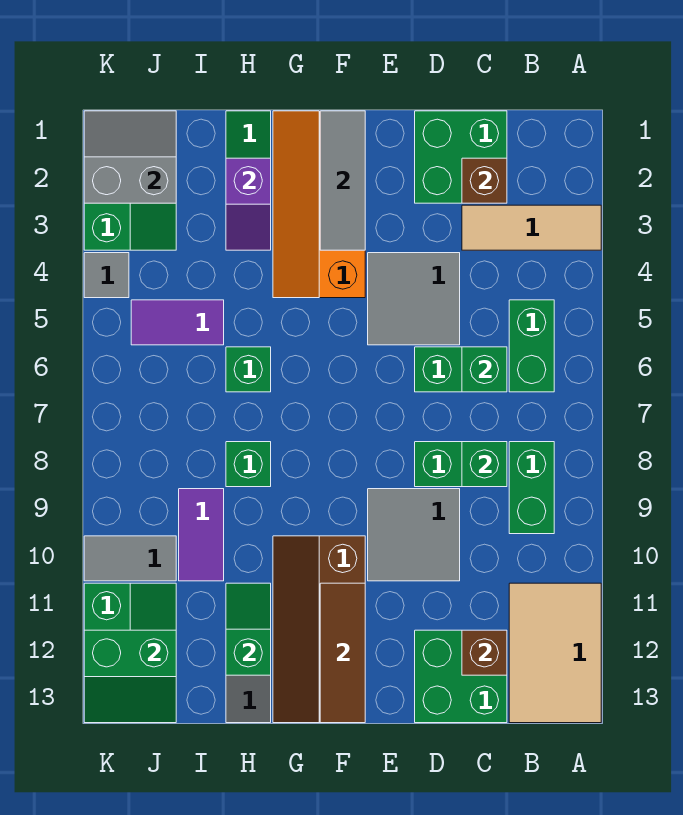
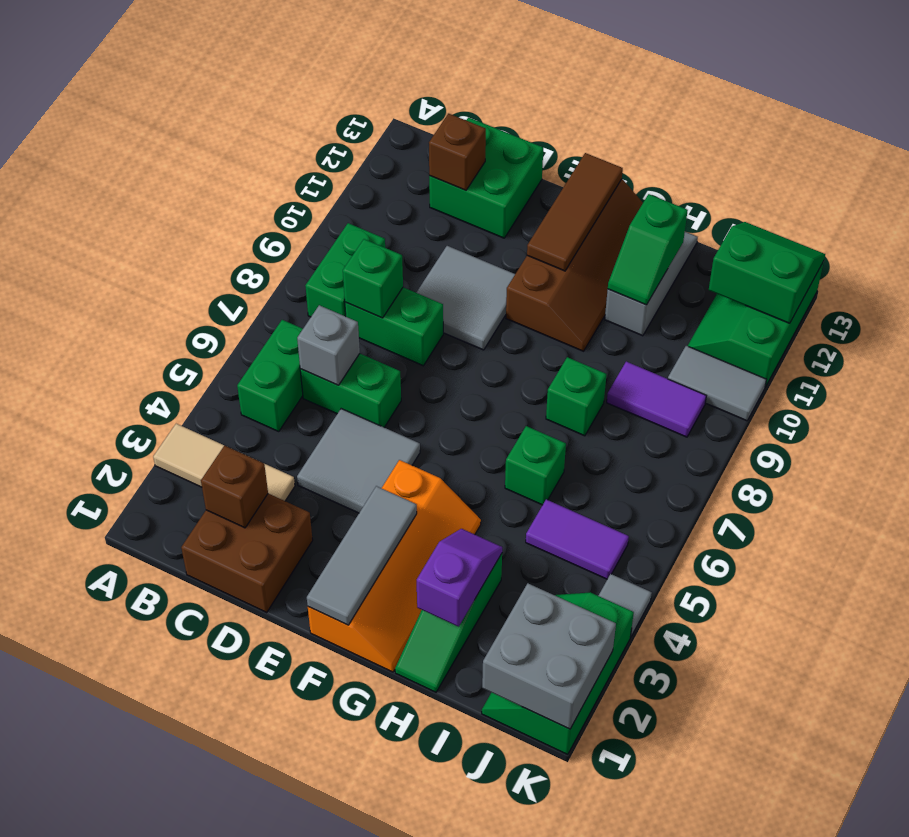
tan 2x3 tile [509,583,601,723] -> none
green 2x2 brick [415,111,507,203] -> brown 2x2 brick [181,494,313,613]
green 1x1 brick [462,347,507,392] -> grey 1x1 brick [297,305,360,385]
purple 1x2 tile [179,489,224,581] -> purple 1x2 tile turned to [607,362,706,437]
grey 2x2 slope [84,111,176,203] -> grey 2x2 brick [482,583,616,729]

